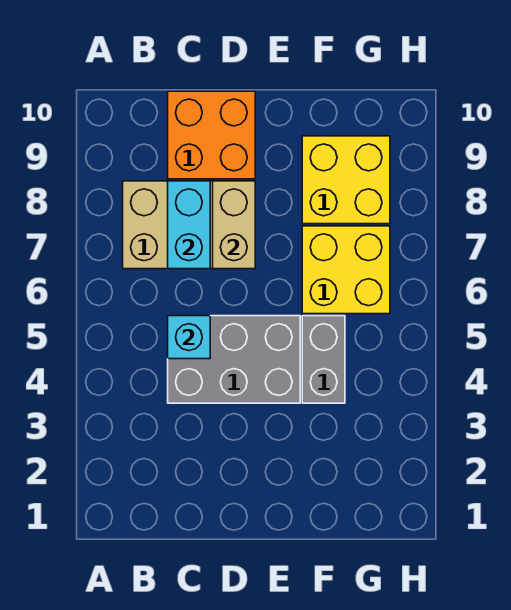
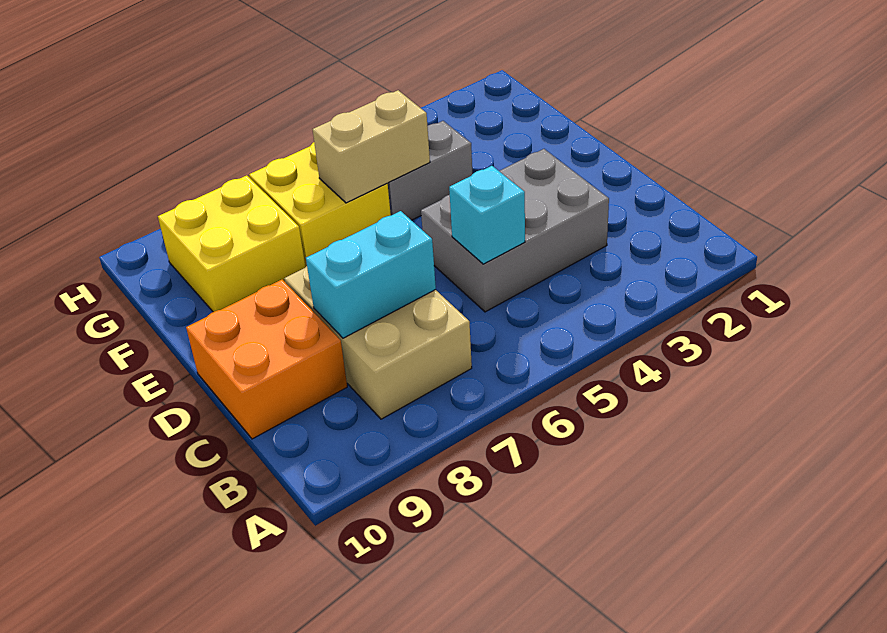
grey 2x3 brick [168,316,300,403] -> grey 2x3 brick turned to [421,149,609,312]
tan 1x2 brick [213,181,255,269] -> tan 1x2 brick moved to [313,90,430,203]

